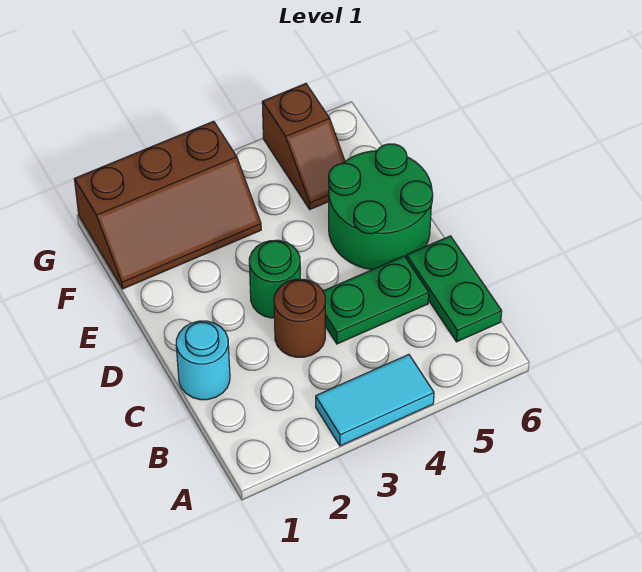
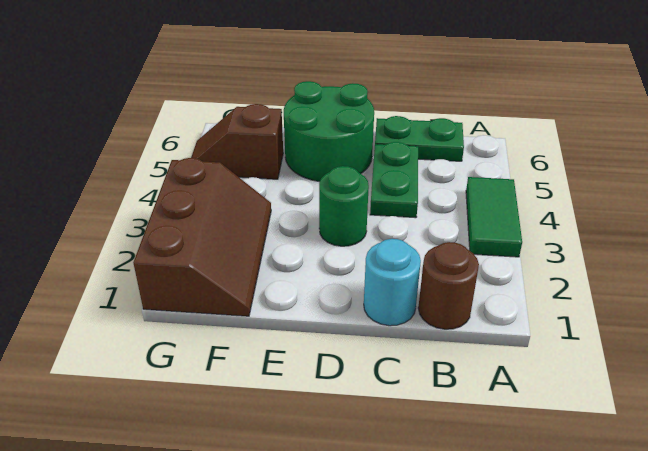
cyan 1x2 tile [316,355,434,446] -> green 1x2 tile [466,177,522,257]
brown 1x1 round brick [274,279,325,357] -> brown 1x1 round brick moved to [418,242,479,329]
brown 1x2 slope [262,84,345,209] -> brown 1x2 slope turned to [191,104,283,179]

